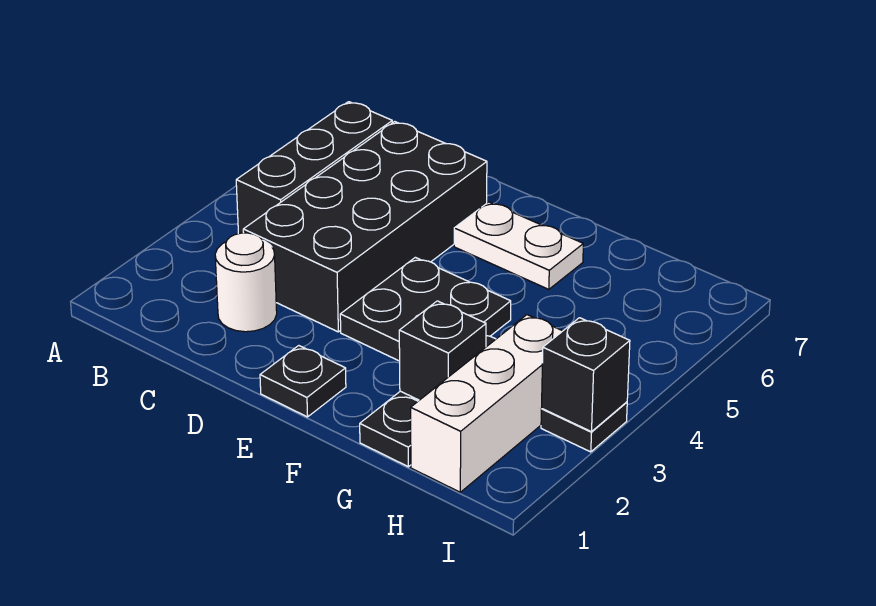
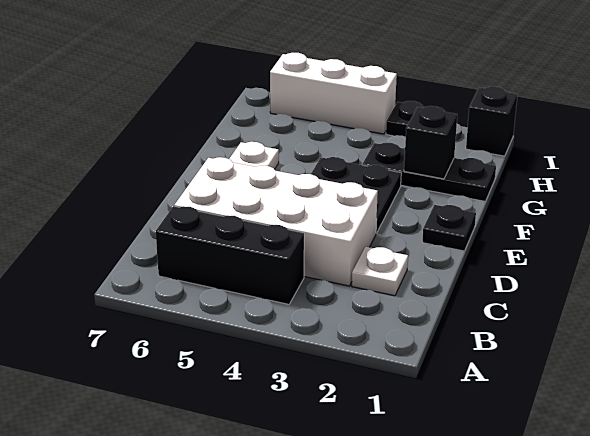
white 1x1 round brick [215,233,277,332] -> white 1x1 plate [352,247,408,296]
black 2x4 brick [243,122,487,332] -> white 2x4 brick [174,157,378,286]
white 1x3 brick [411,315,562,492] -> white 1x3 brick moved to [270,53,397,134]
black 1x1 brick [542,318,630,432] -> black 1x1 brick moved to [466,86,517,156]

